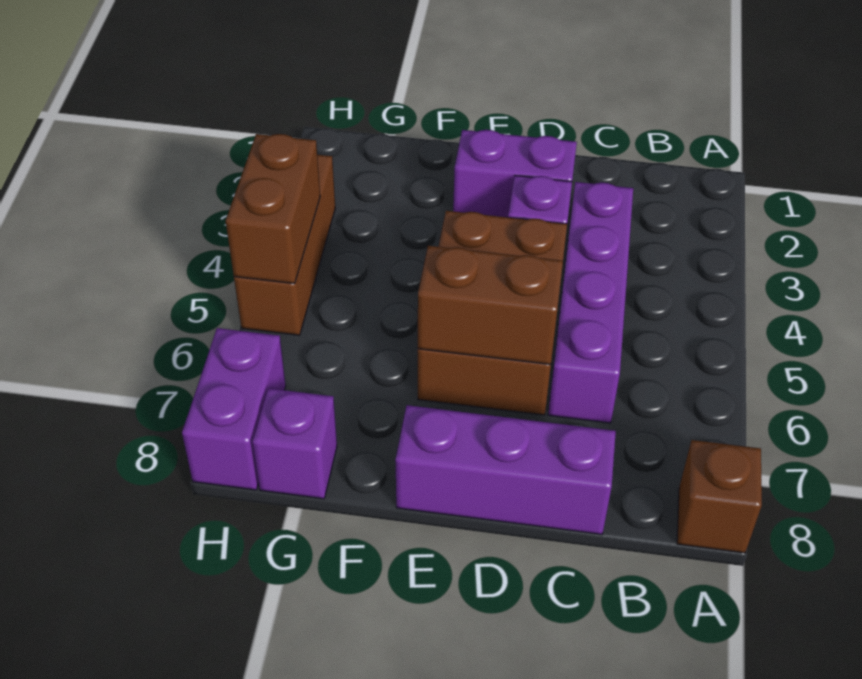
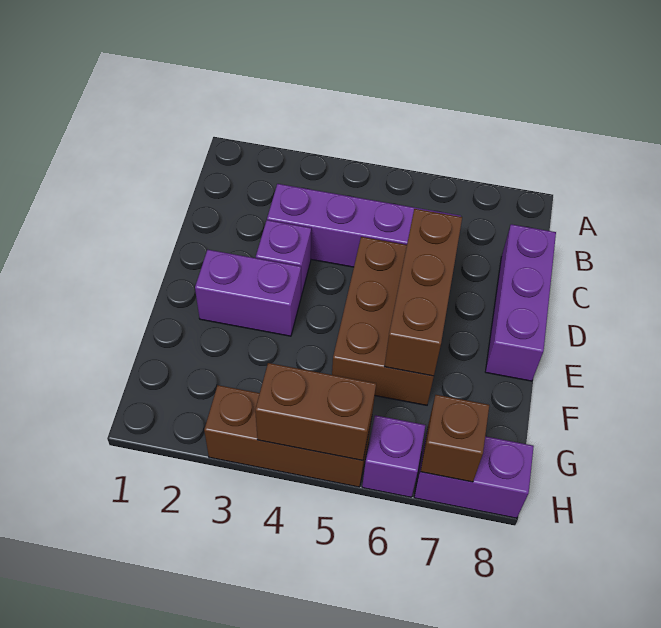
brown 1x1 brick [677,440,762,553] -> brown 1x1 brick moved to [420,395,489,482]
purple 1x2 brick [453,130,577,217] -> purple 1x2 brick turned to [195,250,301,336]
brown 2x3 brick [418,211,567,415] -> brown 2x3 brick turned to [332,237,434,405]
brown 1x2 brick [418,246,563,364] -> brown 1x3 brick [385,209,462,376]
purple 1x1 brick [253,388,337,499] -> purple 1x1 brick moved to [362,415,425,497]

